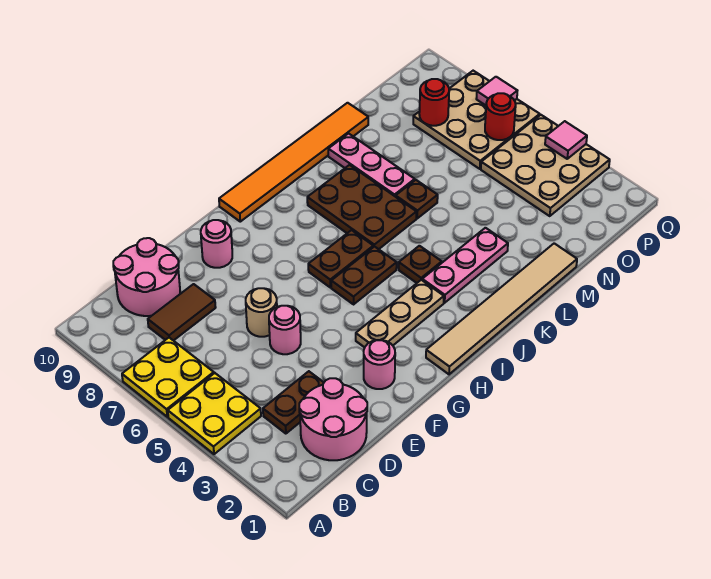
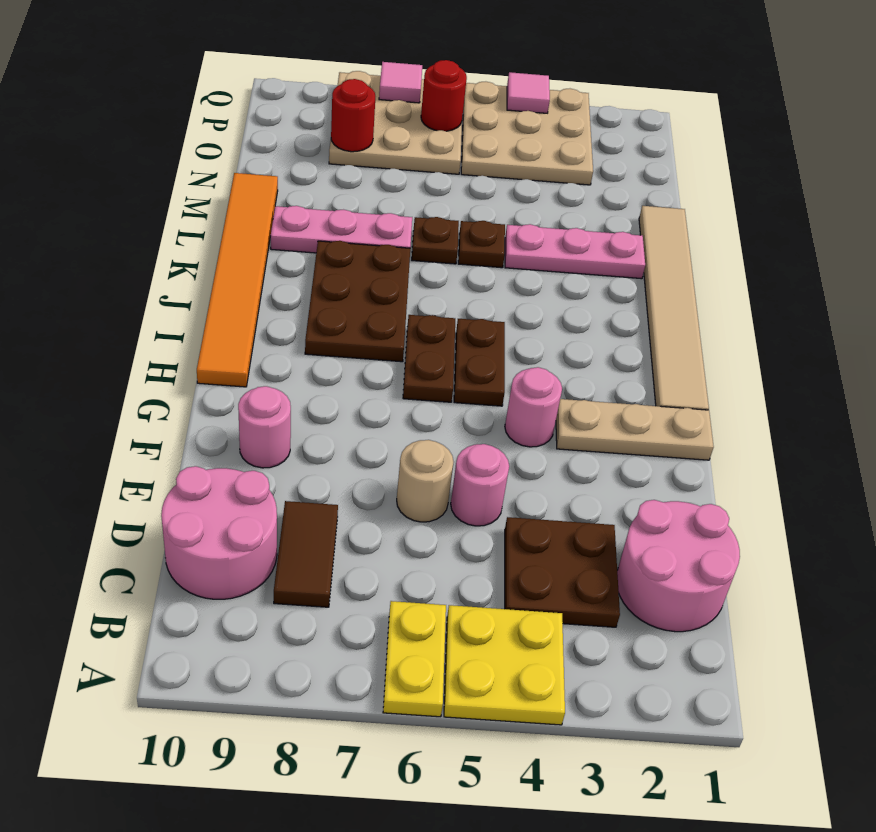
yellow 2x2 plate [122,338,214,417] -> yellow 1x2 plate [383,601,446,717]
brown 1x2 plate [263,371,324,434] -> brown 2x2 plate [505,517,620,627]
pink 1x1 round brick [364,340,395,389] -> pink 1x1 round brick moved to [505,367,562,447]
tan 1x3 plate [356,280,444,347] -> tan 1x3 plate turned to [556,399,714,460]
pink 1x3 plate [422,228,508,303] -> pink 1x3 plate turned to [505,224,645,279]
brown 1x1 plate [399,246,442,283] -> brown 1x1 plate moved to [458,221,505,268]
brown 2x3 plate [307,165,416,249] -> brown 2x3 plate turned to [305,241,410,362]

